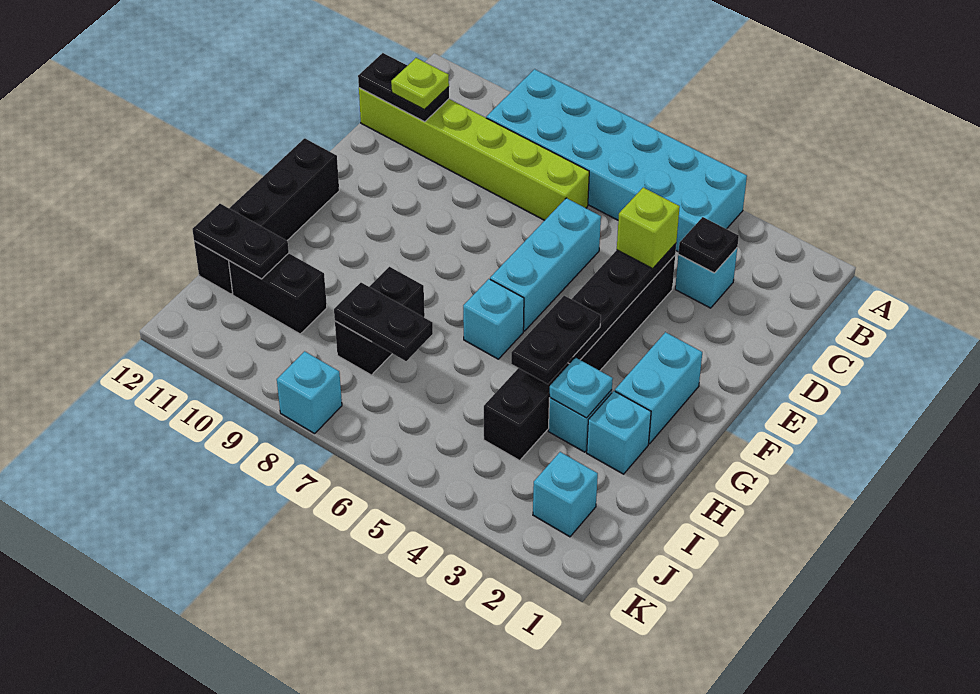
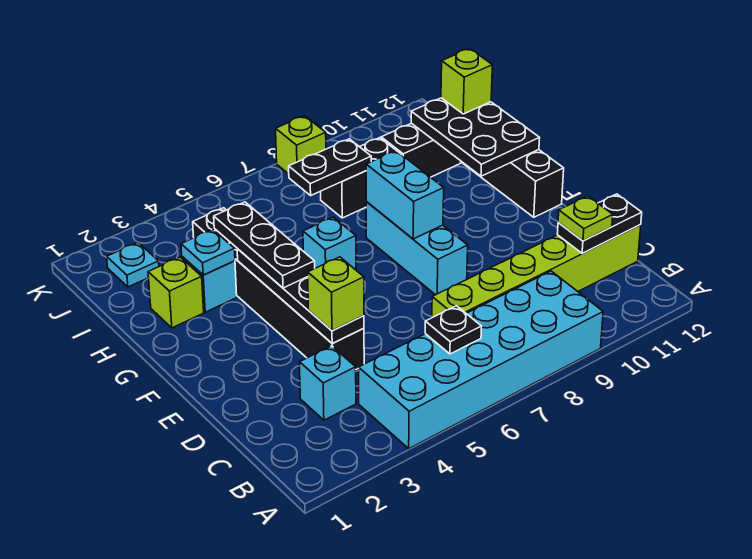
black 1x1 plate [678,217,739,273] -> black 1x1 plate moved to [425,306,481,354]
cyan 1x3 brick [490,198,601,331] -> cyan 1x3 brick moved to [366,202,468,295]
cyan 1x2 brick [615,332,702,444] -> cyan 1x2 brick moved to [366,151,444,239]
black 1x2 plate [511,296,601,384] -> black 1x3 plate [214,202,315,288]
cyan 1x1 brick [587,391,651,474] -> lime 1x1 brick [148,257,204,328]
black 1x2 brick [335,267,425,375] -> black 1x2 brick turned to [321,138,396,218]
black 1x2 plate [192,204,289,279] -> black 2x3 plate [411,98,540,176]
none -> lime 1x1 brick [441,49,492,114]
cyan 1x1 brick [533,452,598,537] -> cyan 1x1 plate [107,243,159,287]
cyan 1x1 brick [277,351,342,434] -> lime 1x1 brick [276,116,326,174]

